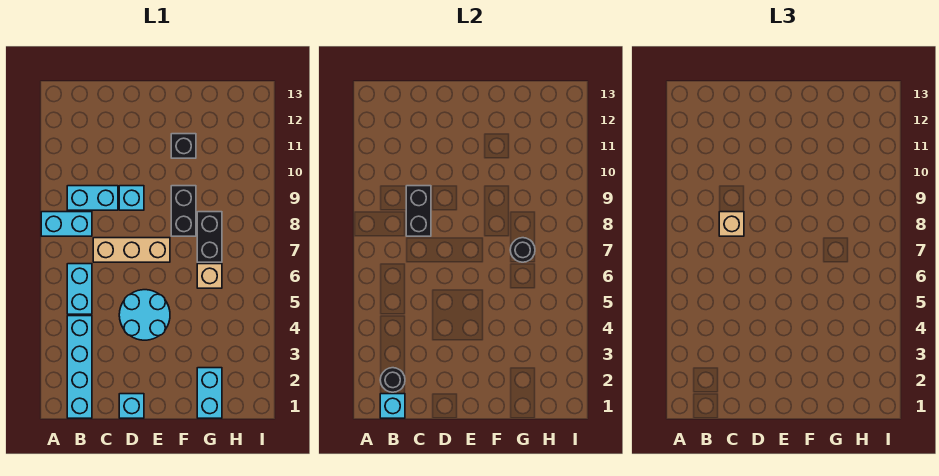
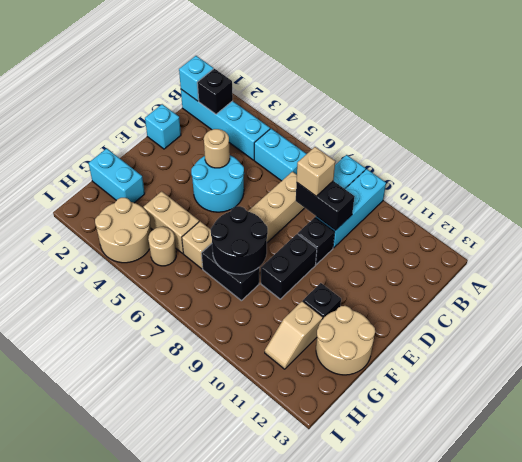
black 1x1 round brick [380,368,405,392] -> black 1x1 brick [197,69,233,114]
cyan 1x2 brick [67,186,118,210] -> cyan 1x3 brick [316,169,386,248]
none -> tan 1x1 round brick [204,129,230,168]
cyan 1x1 brick [119,186,144,210] -> black 1x1 brick [298,217,335,265]
black 1x2 brick [171,186,196,236] -> black 1x2 brick turned to [261,234,317,299]
none -> tan 2x2 round brick [316,306,375,375]
none -> tan 1x2 brick [144,191,199,253]
black 1x1 round brick [510,238,535,262] -> black 2x2 round brick [211,206,268,274]
none -> tan 1x2 slope [265,301,323,369]
none -> tan 2x2 round brick [95,198,151,263]
none -> tan 1x1 round brick [148,227,176,266]

